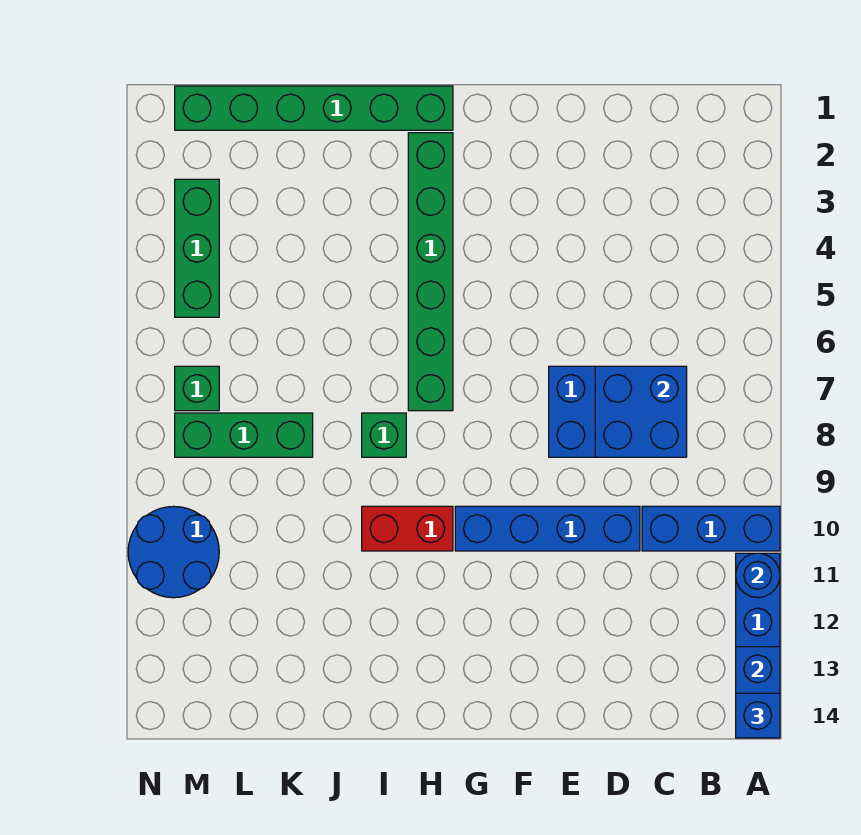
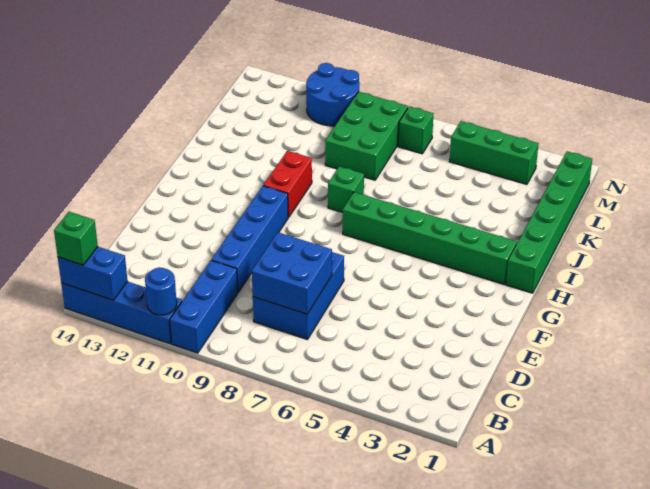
blue 1x1 brick [736,693,780,738] -> green 1x1 brick [54,212,98,265]
green 1x3 brick [175,413,313,457] -> green 2x3 brick [325,92,408,180]

